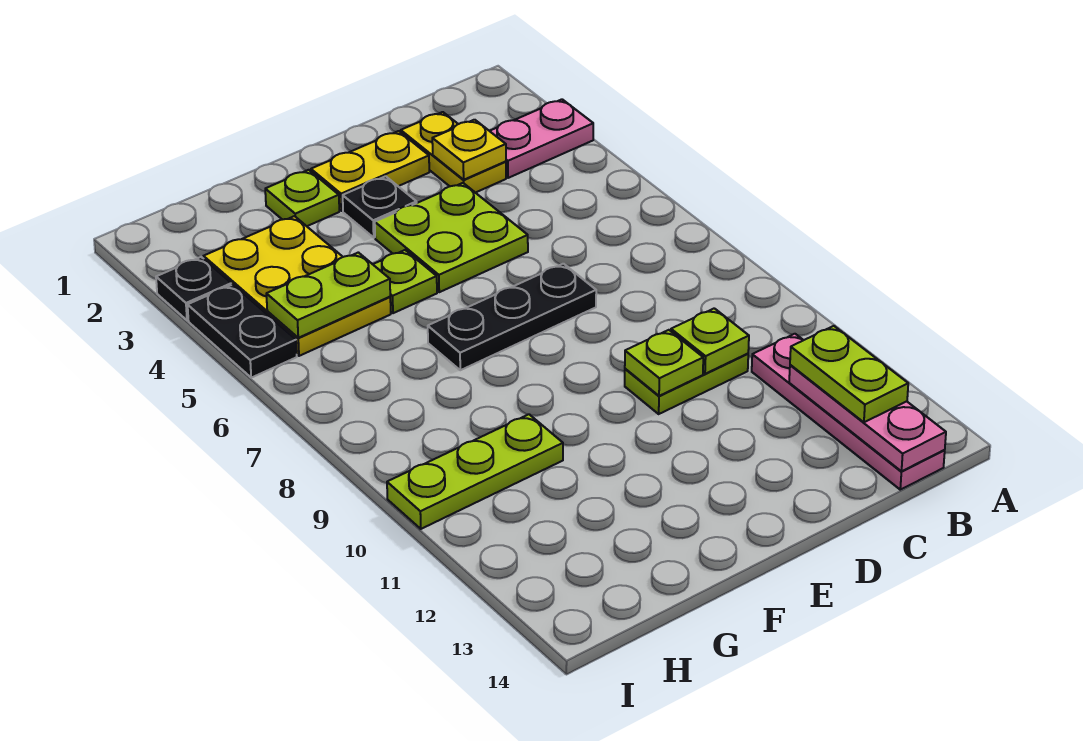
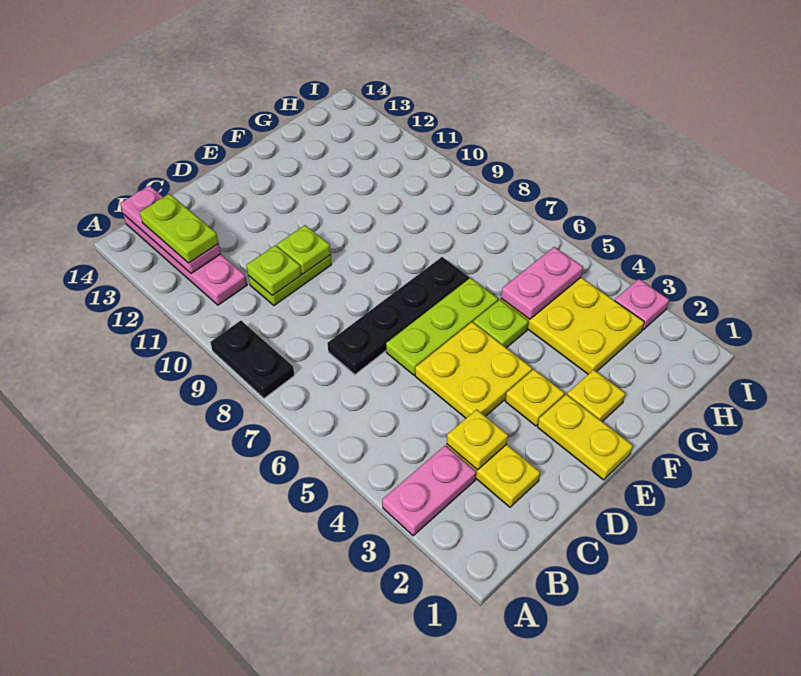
yellow 1x2 plate [311,131,429,211] -> yellow 1x2 plate turned to [538,394,633,480]
lime 2x2 plate [375,183,528,292] -> yellow 2x2 plate [415,322,532,418]
black 1x3 plate [428,264,596,370] -> black 1x4 plate [328,257,469,375]
black 1x1 plate [343,176,417,237] -> yellow 1x1 plate [505,369,565,426]
lime 1x1 plate [265,170,339,226] -> yellow 1x1 plate [567,370,626,422]
lime 1x2 plate [266,252,390,338] -> pink 1x2 plate [501,247,583,319]
lime 1x3 plate [387,414,563,529] -> lime 1x3 plate moved to [386,278,498,375]
black 1x1 plate [156,257,231,320] -> pink 1x1 plate [615,279,669,330]
black 1x2 plate [188,285,297,378] -> black 1x2 plate moved to [210,321,294,398]

